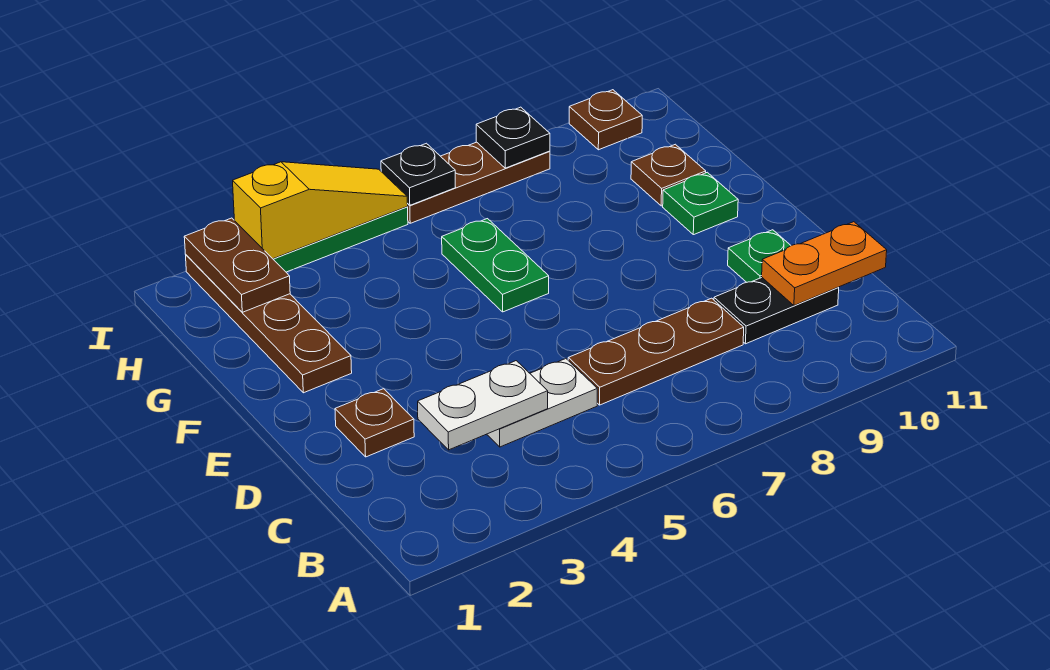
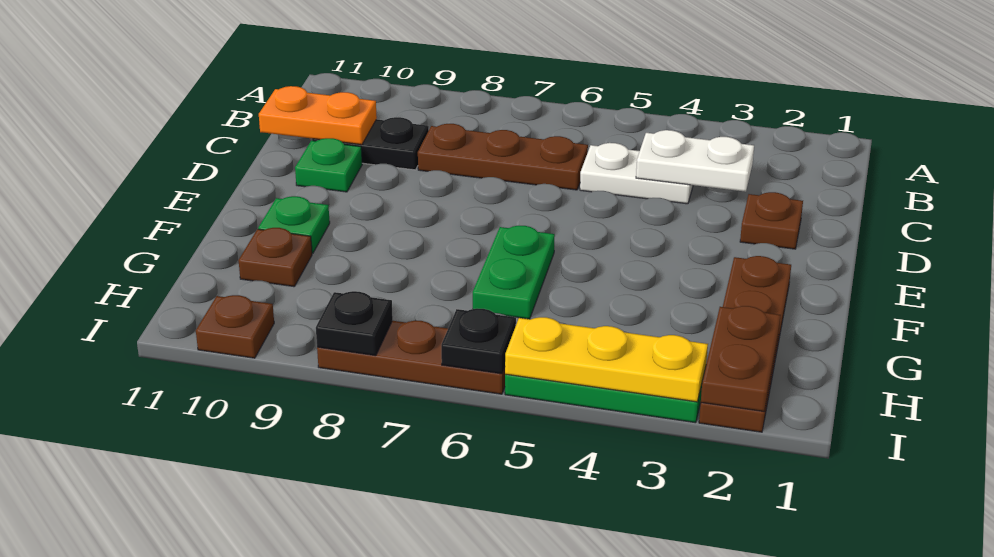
yellow 1x3 slope [233,162,408,259] -> yellow 1x3 plate [505,317,708,402]

